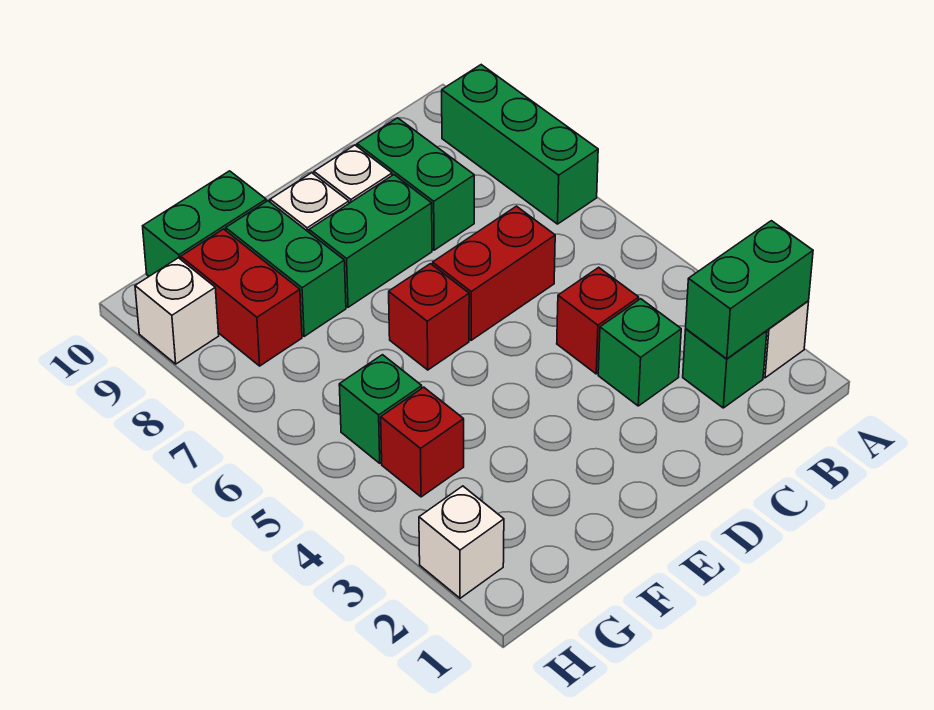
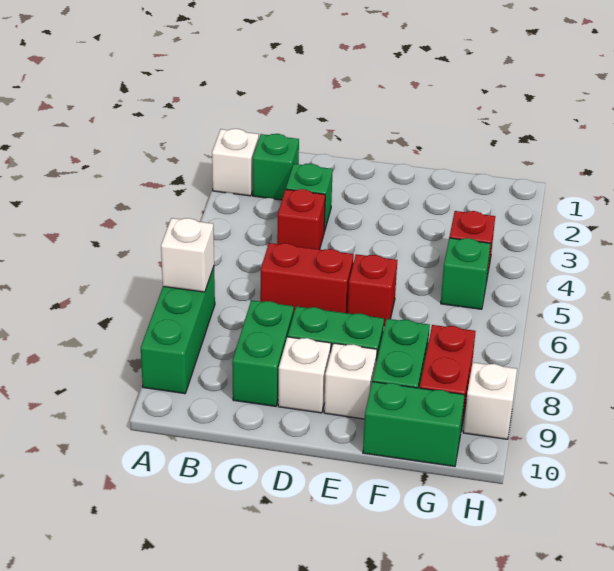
green 1x2 brick [686,221,813,359] -> none
white 1x1 brick [419,486,504,598] -> white 1x1 brick moved to [161,218,214,292]

